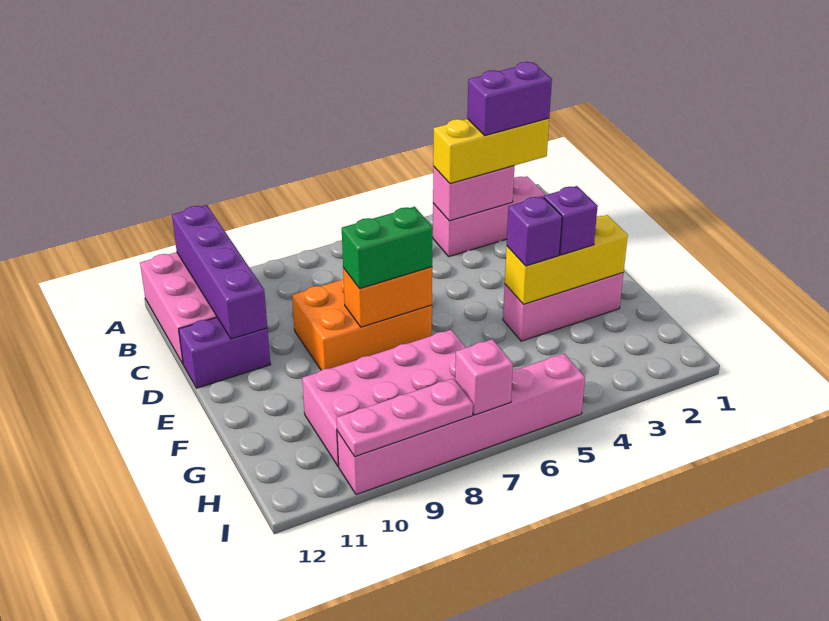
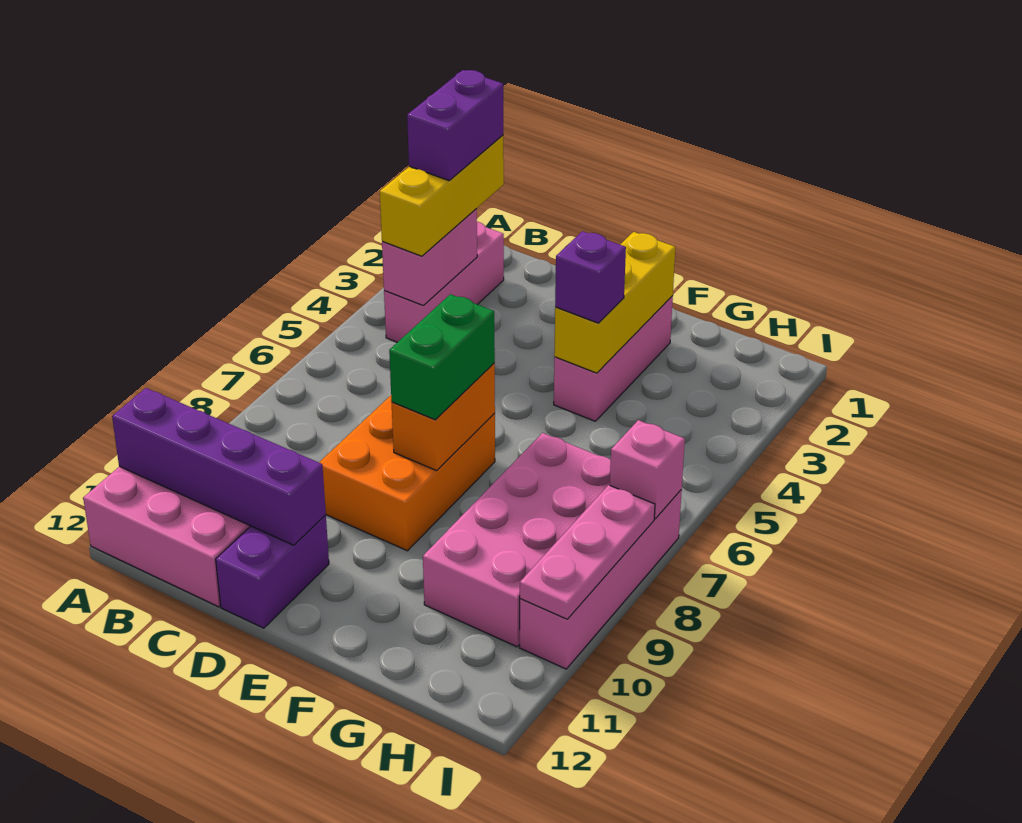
purple 1x1 brick [544,186,598,255] -> none
pink 1x6 brick [337,354,585,495] -> pink 1x4 brick [520,490,682,669]

